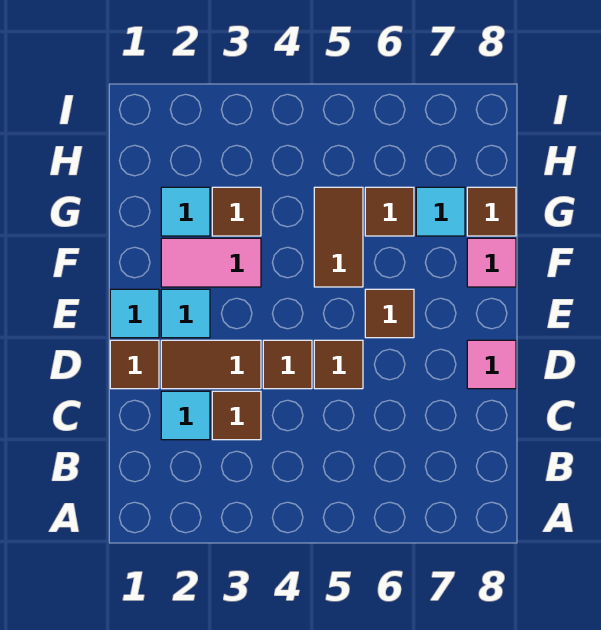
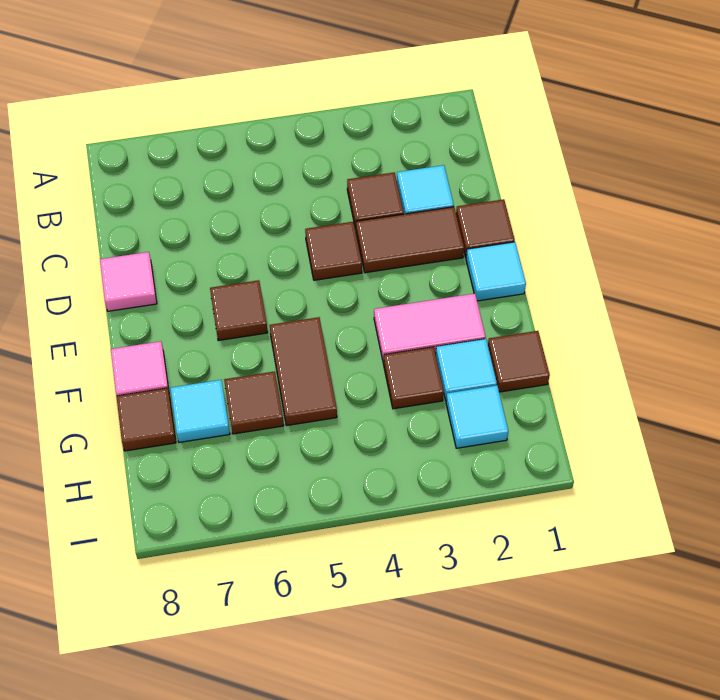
brown 1x1 tile [314,340,363,389] -> brown 1x1 tile moved to [488,331,550,392]
cyan 1x1 tile [161,289,210,338] -> cyan 1x1 tile moved to [446,386,508,448]

